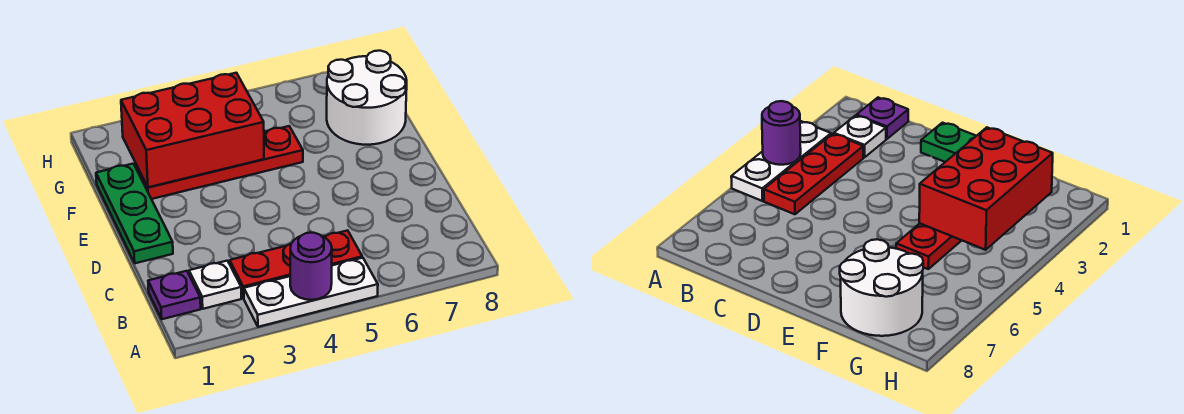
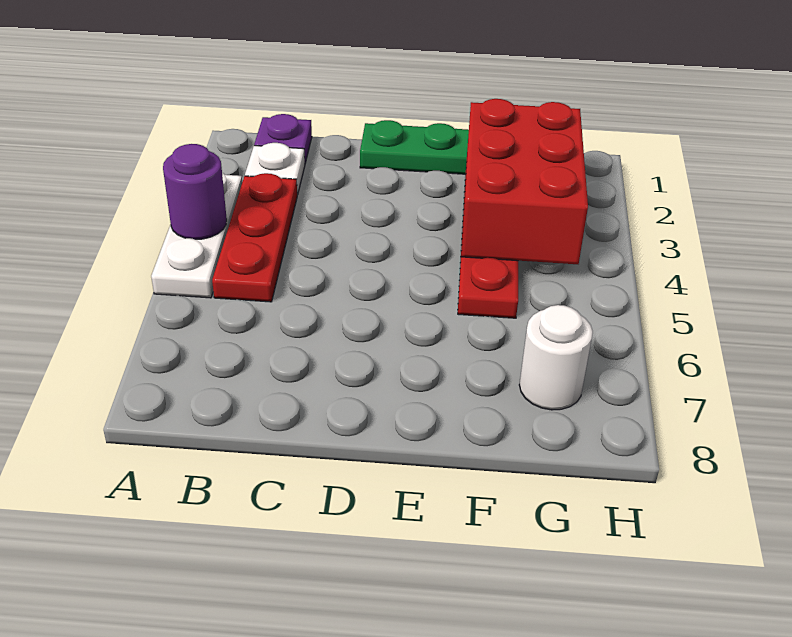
white 2x2 round brick [327,51,407,145] -> white 1x1 round brick [519,305,593,410]

